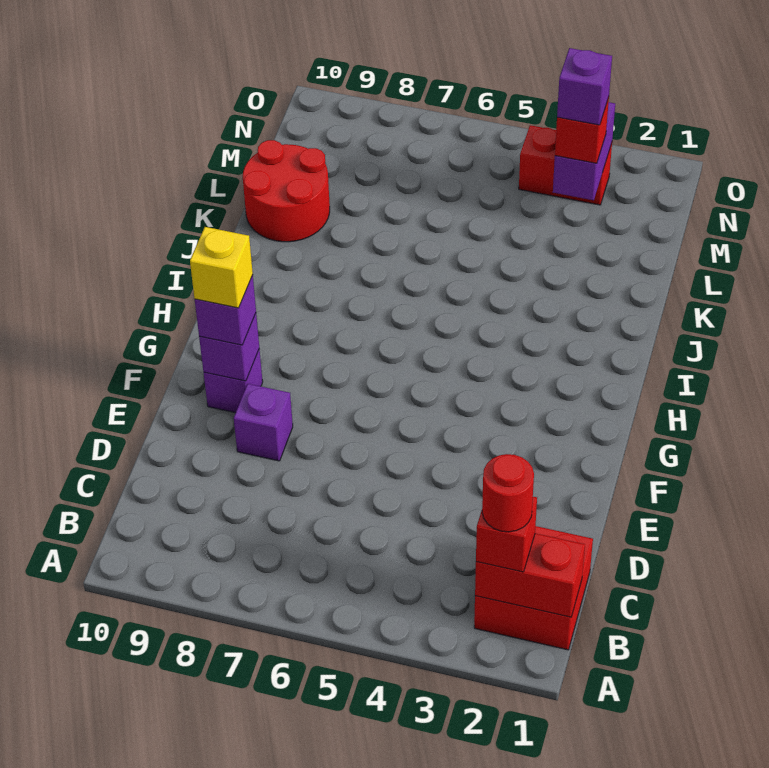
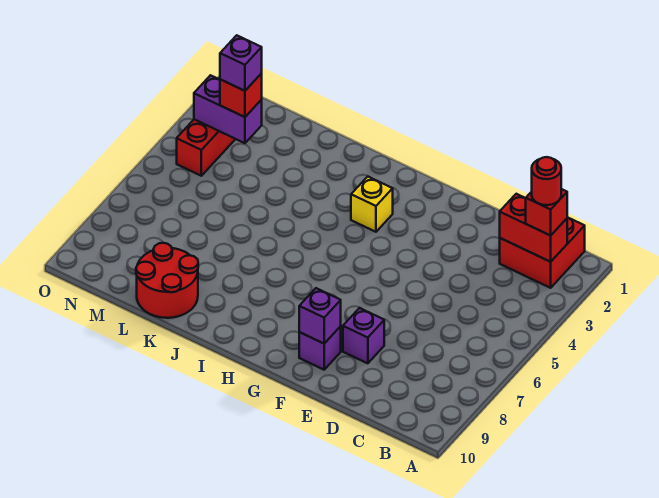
red 1x2 brick [475,533,585,617] -> red 1x2 brick turned to [500,194,567,262]
purple 1x1 brick [195,275,256,345] -> none
yellow 1x1 brick [190,227,253,308] -> yellow 1x1 brick moved to [351,177,393,232]

